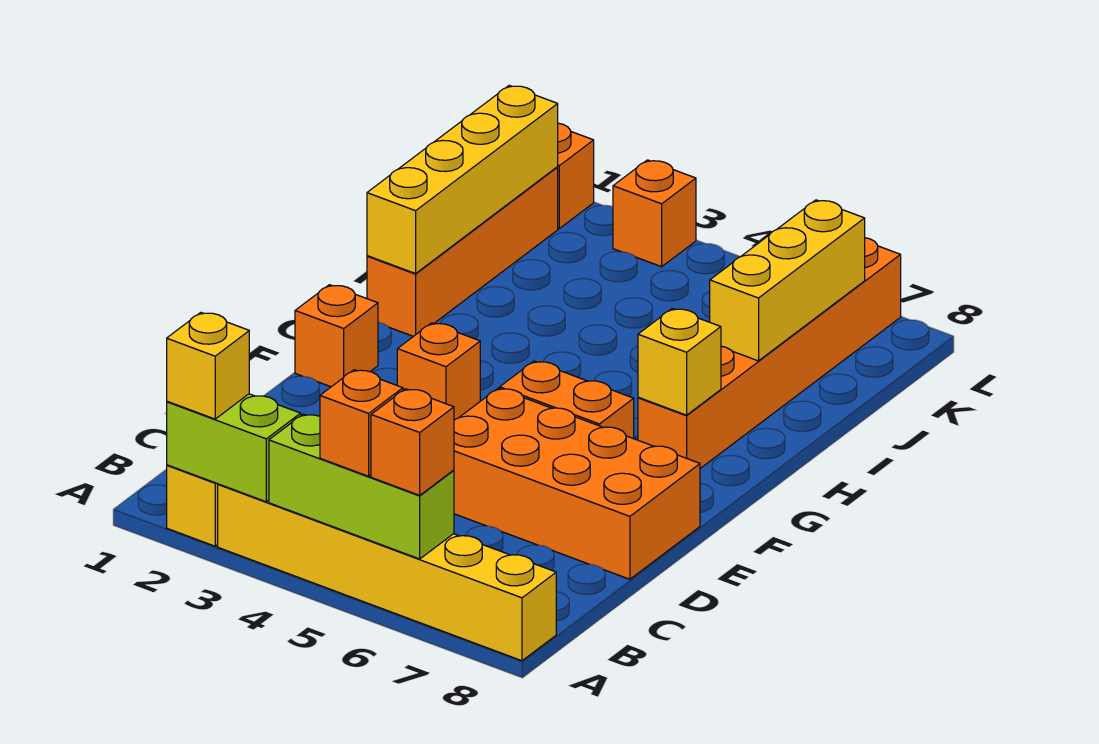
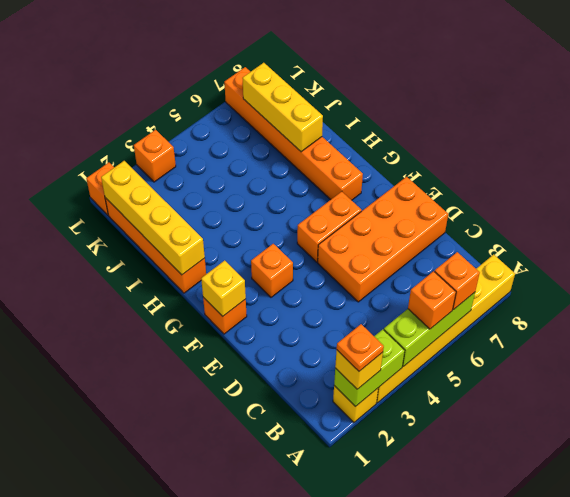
none -> orange 1x1 plate [337,324,384,371]
yellow 1x1 brick [638,309,721,415] -> yellow 1x1 brick moved to [201,260,246,316]

